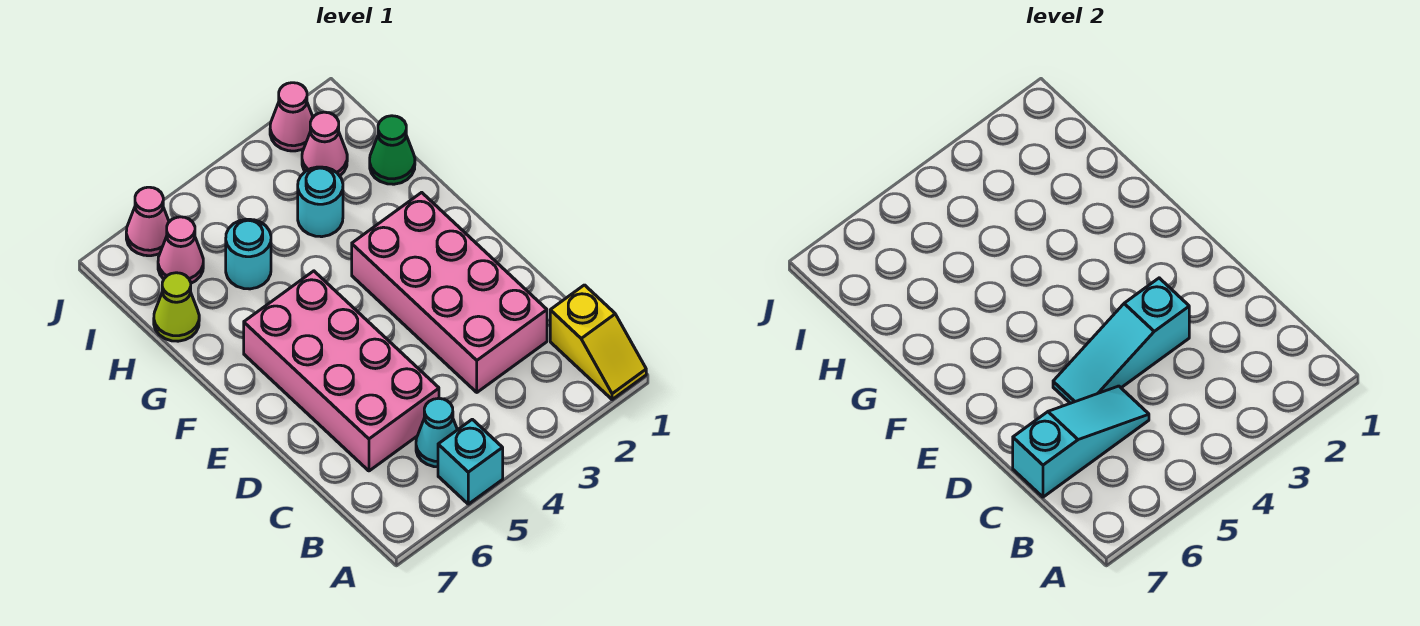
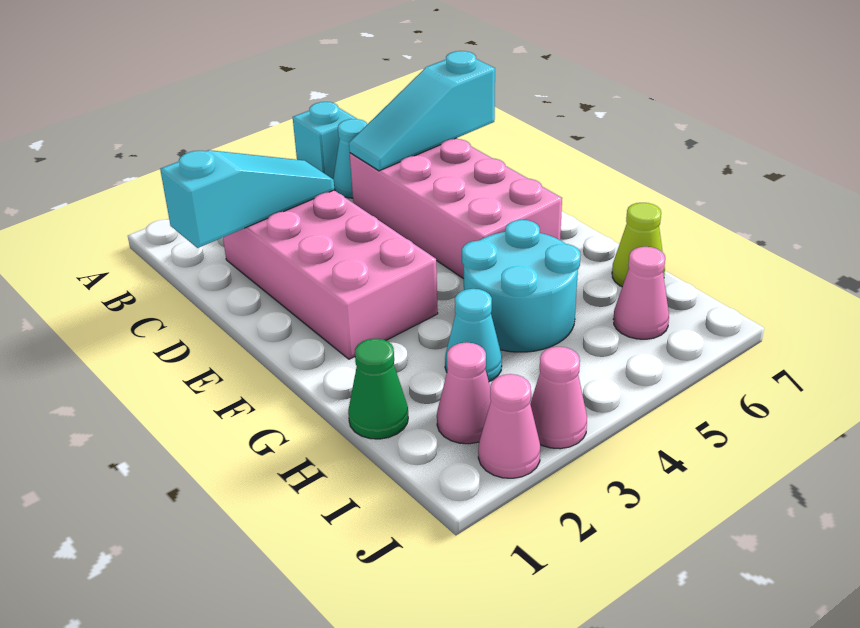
yellow 1x2 slope [550,285,646,400] -> none
cyan 1x3 slope [1053,278,1189,403] -> cyan 1x3 slope moved to [160,150,334,248]
cyan 1x1 round brick [298,167,343,237] -> cyan 1x1 cone [445,289,502,382]
cyan 1x1 round brick [226,219,271,289] -> cyan 2x2 round brick [462,220,580,352]
pink 1x1 cone [126,187,169,256] -> pink 1x1 cone moved to [530,347,587,449]

